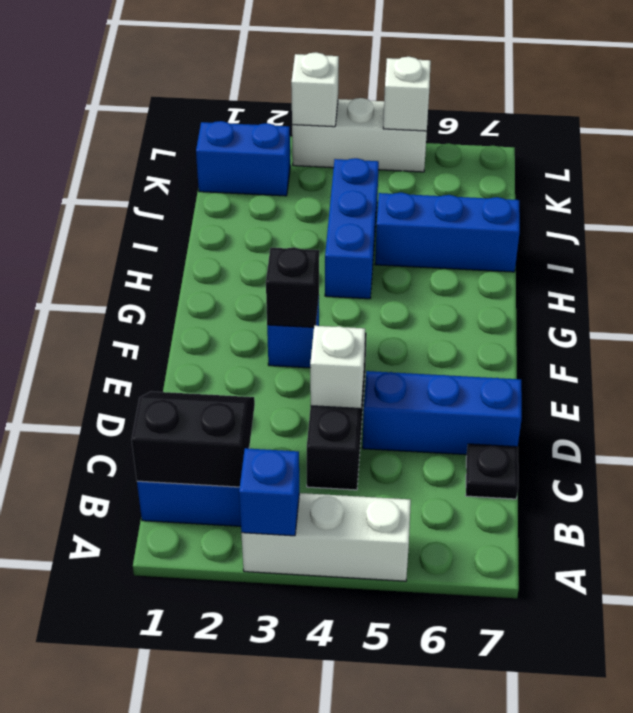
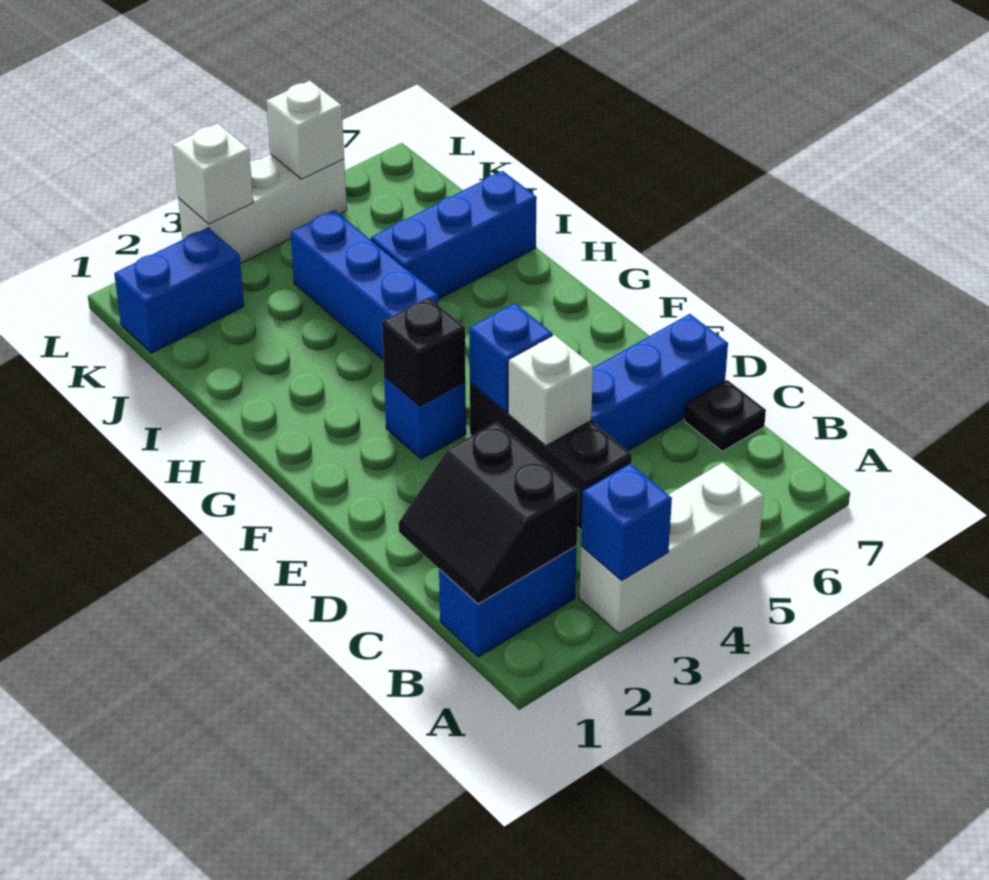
black 2x2 slope [132,391,255,487] -> black 2x2 slope turned to [399,422,578,604]
none -> blue 1x1 brick [469,303,553,412]

